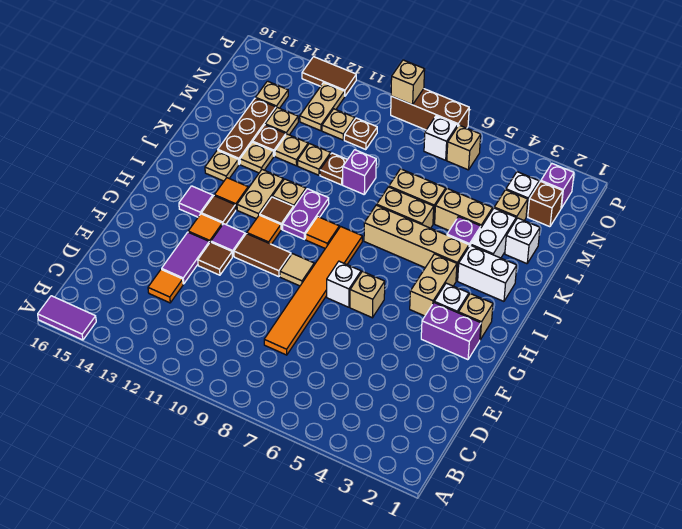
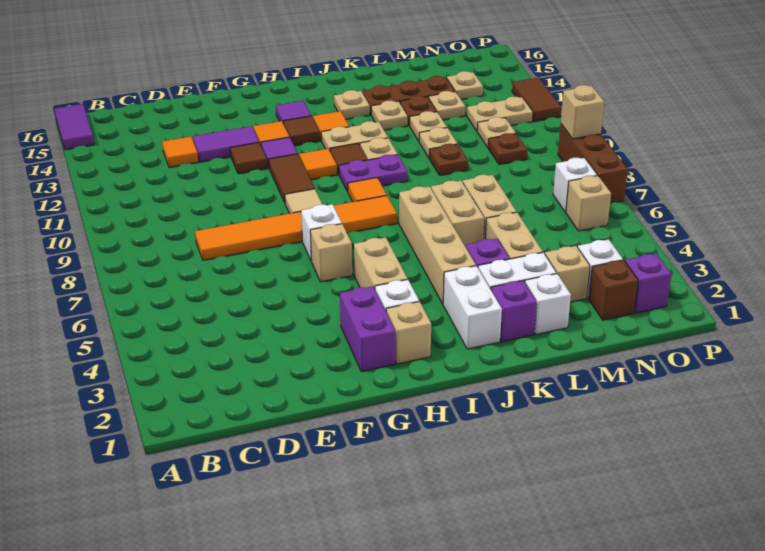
tan 1x2 brick [410,254,457,316] -> tan 1x2 brick turned to [354,237,408,288]
purple 1x1 brick [343,150,376,194] -> purple 1x1 brick moved to [491,281,537,342]

